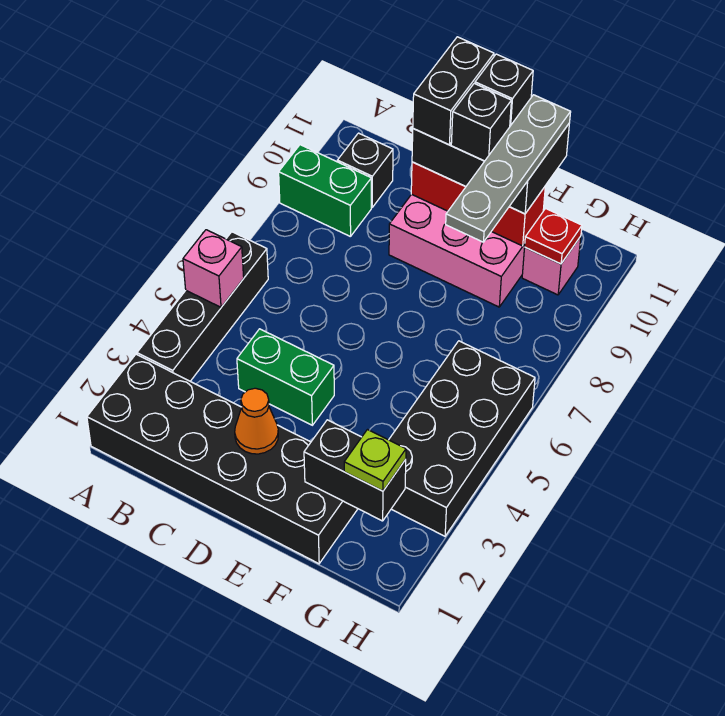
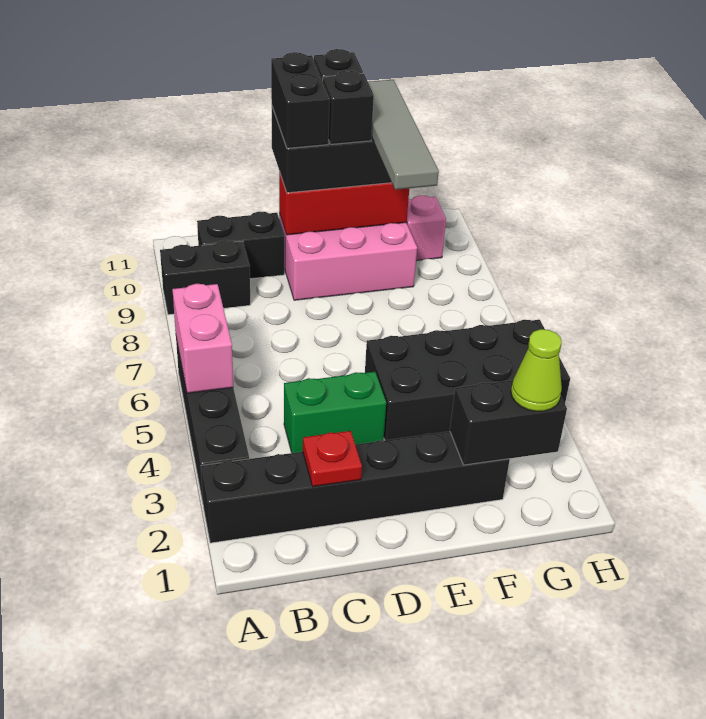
black 2x6 brick [87,354,358,564] -> black 1x6 brick [201,431,510,543]
pink 1x1 brick [183,230,244,307] -> pink 1x2 brick [172,284,233,393]
green 1x2 brick [279,145,371,237] -> black 1x2 brick [160,240,250,315]
black 1x1 brick [337,133,393,207] -> black 1x2 brick [197,211,284,279]
orange 1x1 cone [235,388,278,454] -> none
grey 1x4 plate [446,95,571,242] -> grey 1x4 tile [368,80,439,190]
lime 1x1 plate [344,430,406,491] -> lime 1x1 cone [511,329,562,411]
black 2x4 brick [389,341,535,536] -> black 2x4 brick turned to [365,320,570,440]
red 1x1 plate [525,209,582,264] -> red 1x1 plate moved to [303,431,362,487]

